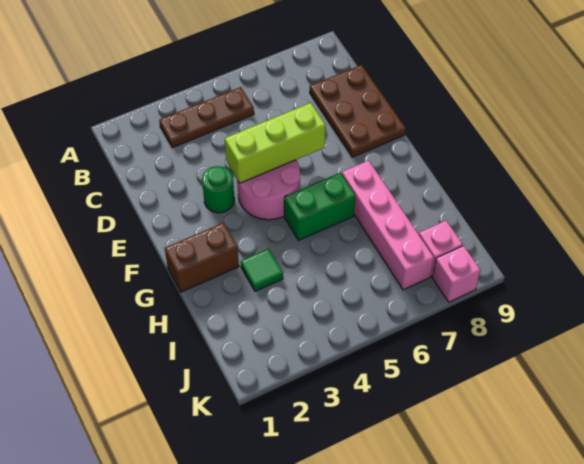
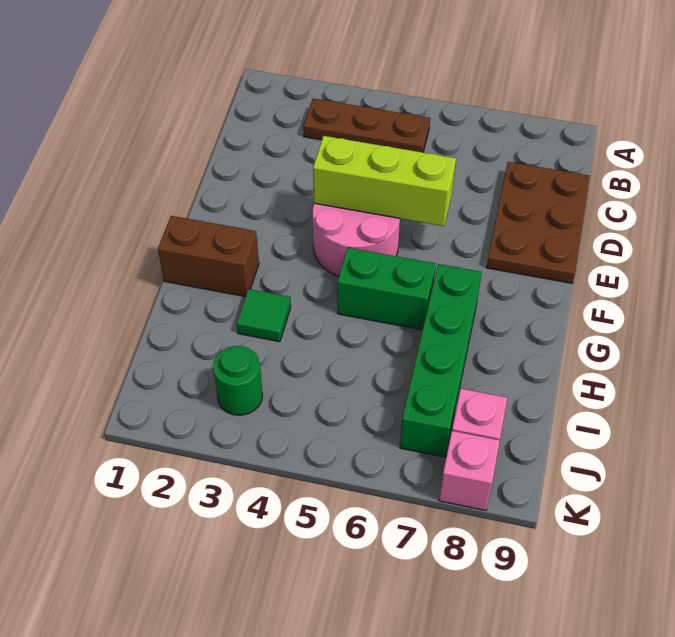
green 1x1 round brick [202,166,234,213] -> green 1x1 round brick moved to [213,346,263,415]
pink 1x4 brick [342,161,434,290] -> green 1x4 brick [400,264,482,457]

